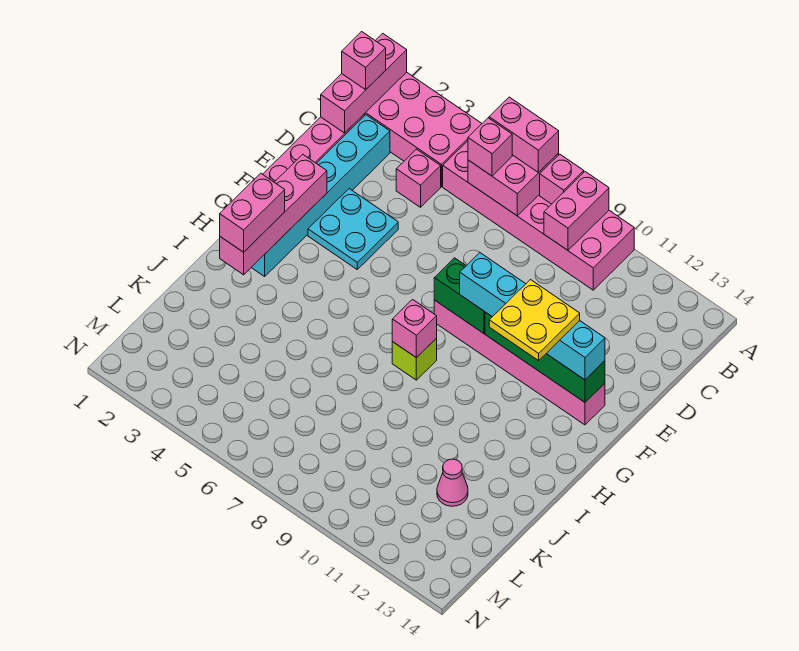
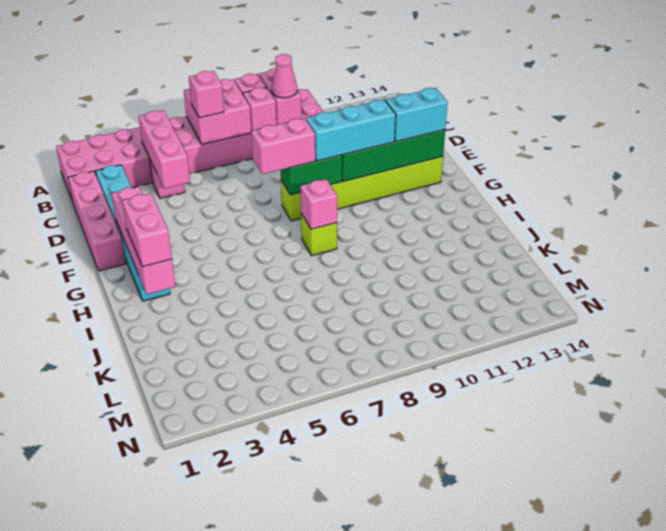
pink 1x3 brick [321,33,407,133] -> pink 1x3 brick moved to [139,110,190,189]
pink 1x2 brick [489,97,559,173] -> pink 1x2 brick moved to [251,118,315,174]
pink 1x1 brick [342,32,386,90] -> pink 1x1 brick moved to [243,87,277,131]
cyan 2x2 plate [308,189,398,269] -> none
pink 1x6 brick [434,300,605,425] -> lime 1x6 brick [281,157,443,221]
yellow 2x2 plate [489,280,580,361] -> none
pink 1x1 cone [437,459,468,506] -> pink 1x1 cone moved to [272,54,297,98]

